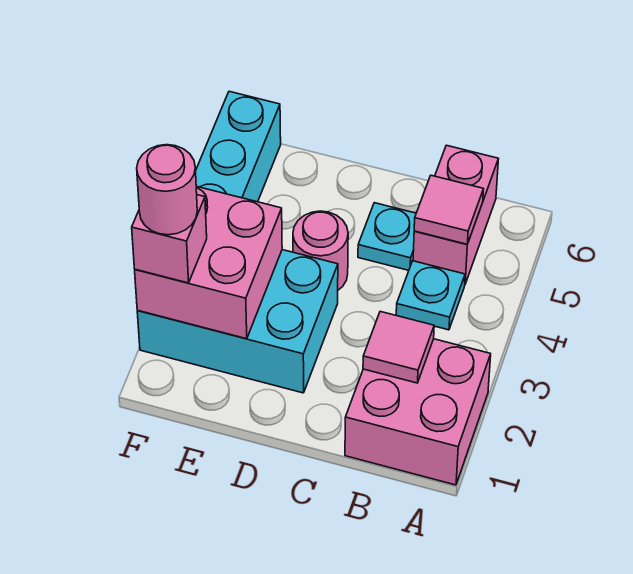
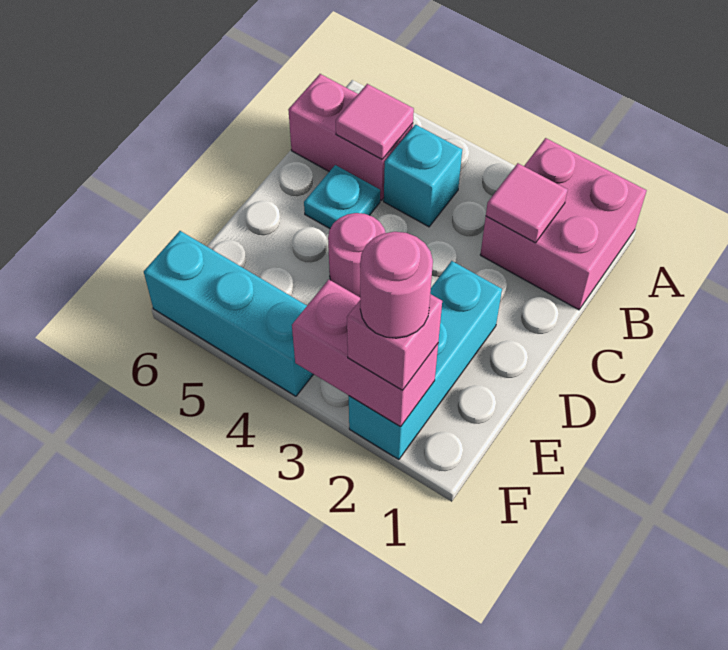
cyan 1x1 plate [396,261,465,330] -> cyan 1x1 brick [384,125,462,227]
cyan 2x3 brick [137,250,338,393] -> cyan 1x3 brick [349,261,502,460]
pink 2x2 brick [135,186,282,339] -> pink 1x2 brick [292,280,438,427]

